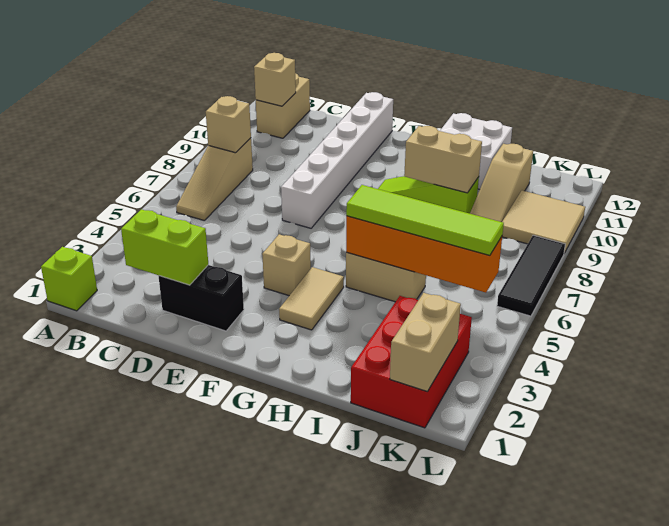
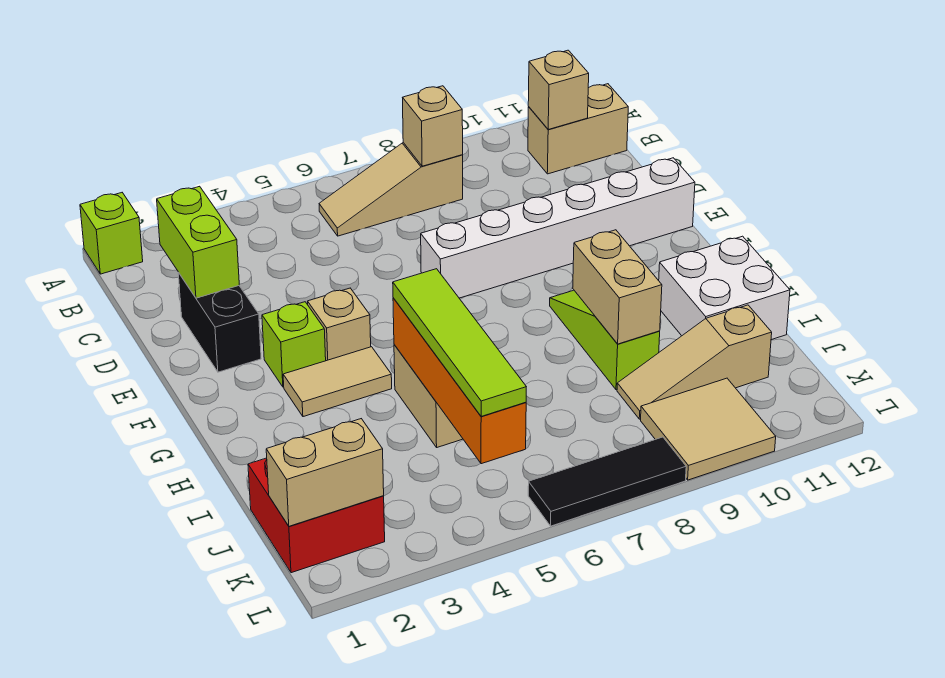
none -> lime 1x1 brick [262,302,326,387]
red 2x3 brick [351,296,472,428] -> red 2x2 brick [248,458,385,573]

